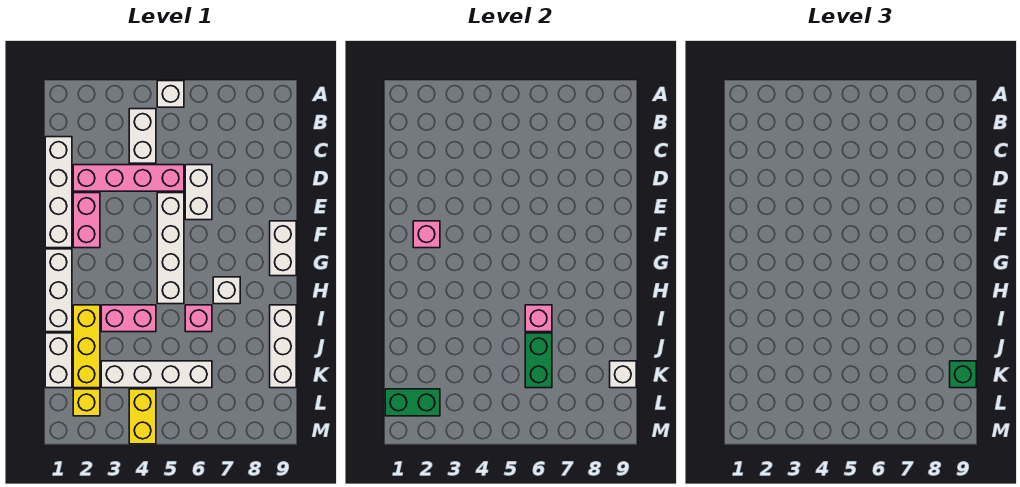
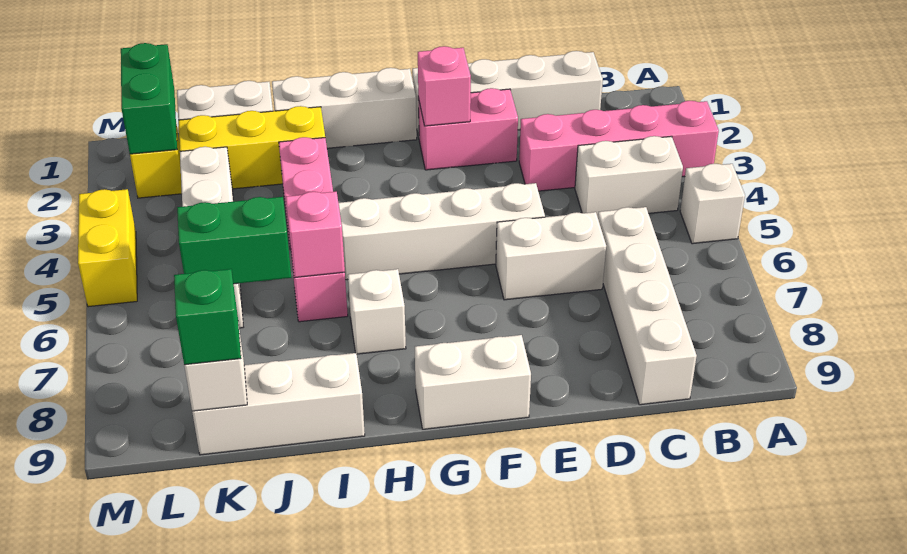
none -> white 1x4 brick [598,207,697,405]
pink 1x4 brick [73,165,184,191] -> pink 1x4 brick turned to [519,101,719,191]
yellow 1x2 brick [129,389,156,444] -> yellow 1x2 brick turned to [78,189,137,307]

